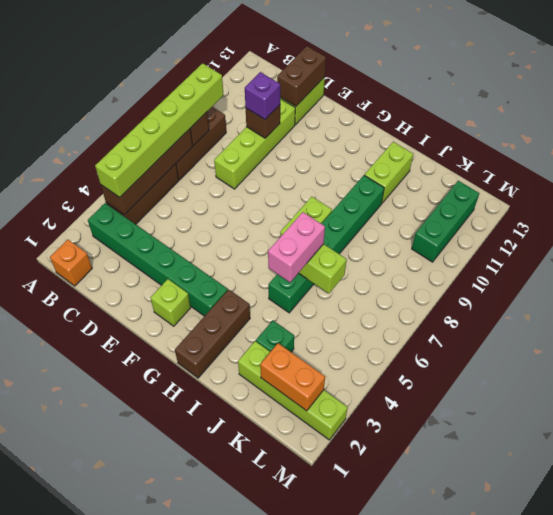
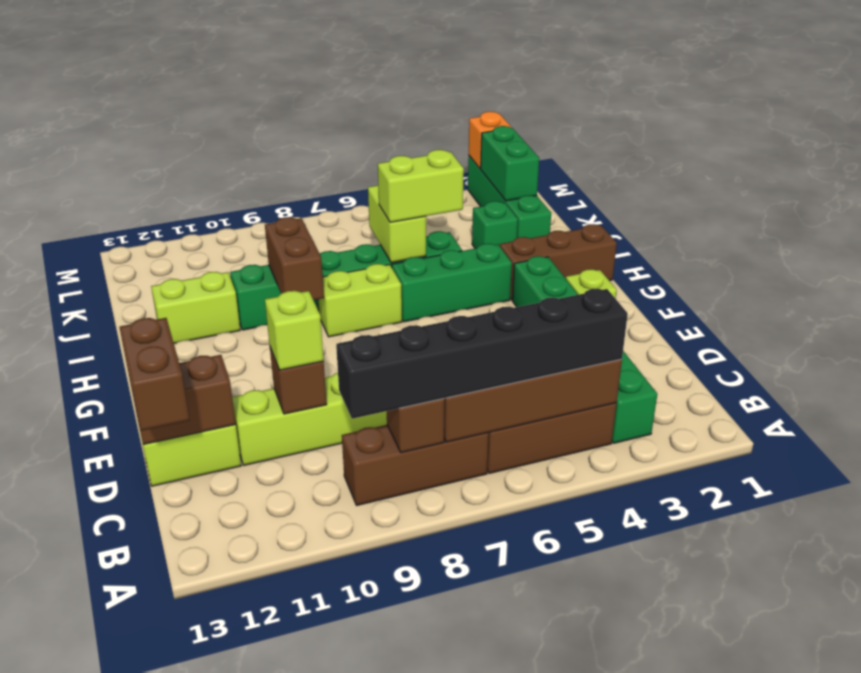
orange 1x1 brick [50,240,92,286] -> orange 1x1 brick moved to [469,112,512,169]
lime 1x6 brick [95,63,224,197] -> black 1x6 brick [336,289,628,419]
none -> brown 1x2 brick [119,318,190,431]
purple 1x1 brick [245,72,280,120] -> lime 1x1 brick [265,291,324,370]
none -> brown 1x2 brick [265,217,324,300]
pink 1x2 brick [268,212,325,282] -> lime 1x2 brick [378,150,464,222]
lime 1x4 brick [238,341,348,440] -> green 1x4 brick [468,156,551,238]
orange 1x2 brick [260,343,325,411] -> green 1x2 brick [481,126,539,201]
green 1x3 brick [412,181,479,262] -> green 1x3 brick moved to [392,244,512,322]

